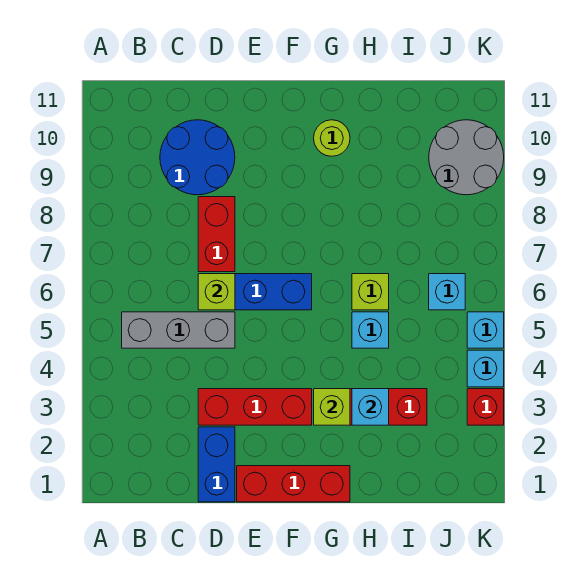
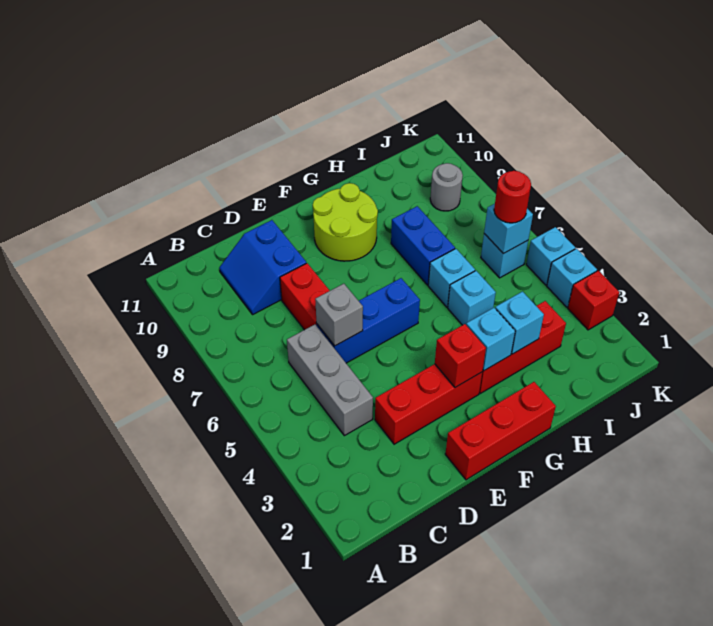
grey 1x3 brick [122,312,235,348] -> grey 1x3 brick turned to [287,324,373,436]
blue 2x2 round brick [160,120,235,195] -> blue 2x2 slope [219,220,306,314]
blue 1x2 brick [198,427,235,502] -> blue 1x2 brick moved to [391,206,455,285]
lime 1x1 brick [198,274,235,310] -> grey 1x1 brick [315,284,363,346]
none -> red 1x1 brick [435,324,486,387]
lime 1x1 brick [314,389,350,425] -> cyan 1x1 brick [466,308,515,371]
lime 1x1 round brick [314,120,350,156] -> lime 2x2 round brick [313,183,378,261]
lime 1x1 brick [352,274,389,310] -> cyan 1x1 brick [428,249,475,307]
none -> cyan 1x1 brick [484,204,533,254]
none -> red 1x1 round brick [494,171,531,223]
grey 2x2 round brick [429,120,504,195] -> grey 1x1 round brick [430,163,463,211]

